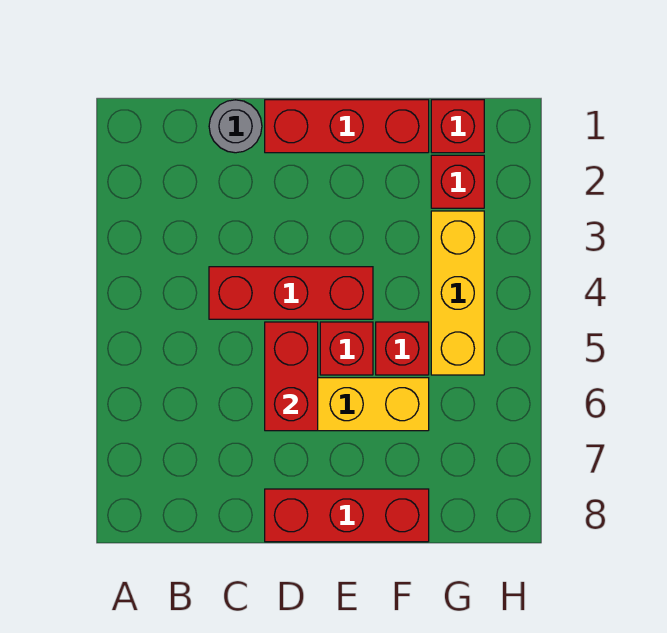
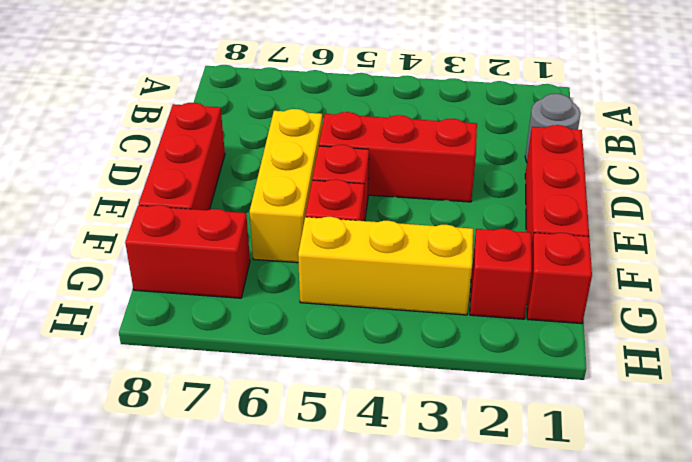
red 1x3 brick [209,267,373,319] -> red 1x3 brick turned to [319,112,477,202]
red 1x2 brick [265,322,318,431] -> red 1x2 brick moved to [125,205,250,298]

